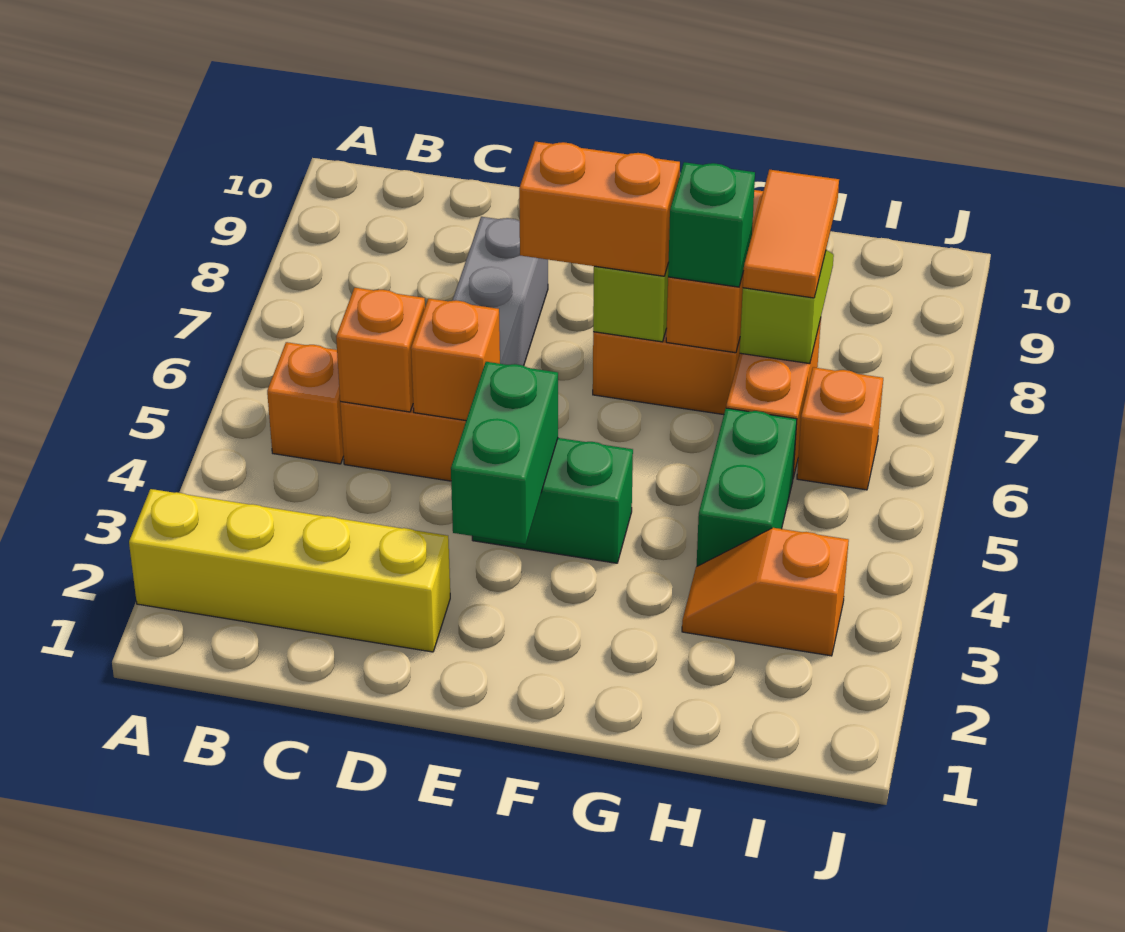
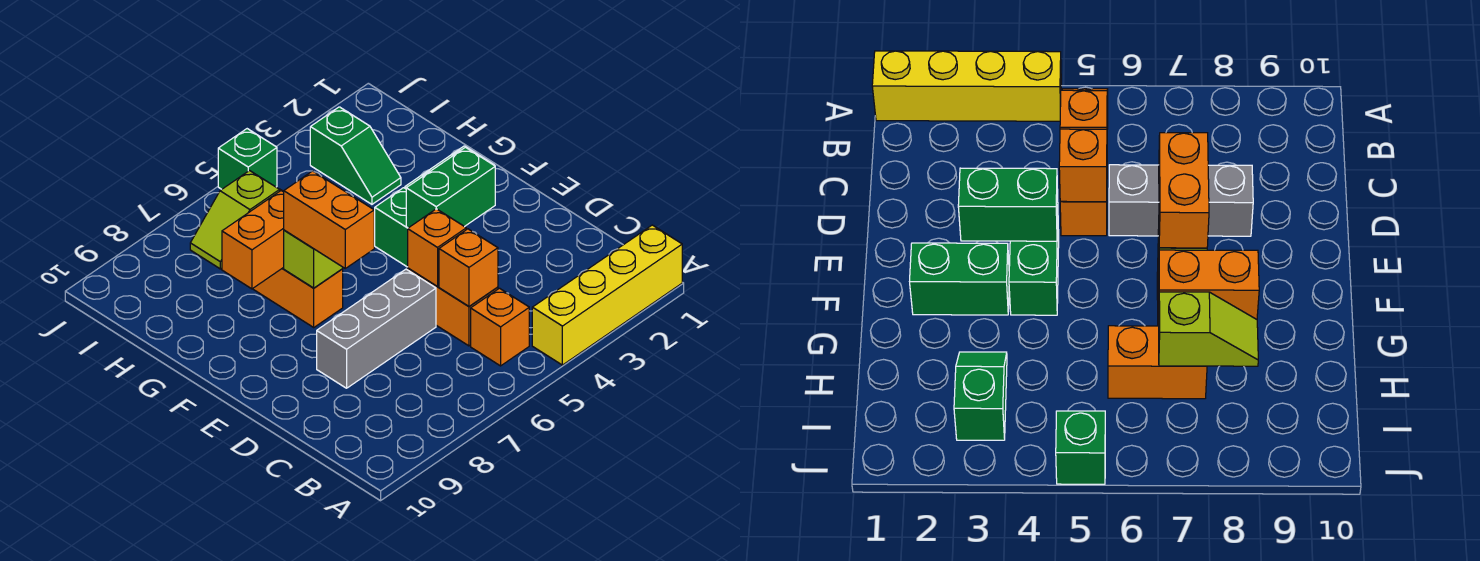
yellow 1x4 brick [129,489,450,652] -> yellow 1x4 brick turned to [532,225,682,365]
green 1x1 brick [668,162,755,287] -> green 1x1 brick moved to [218,129,277,189]
orange 1x2 slope [682,528,849,656] -> green 1x2 slope [310,107,401,204]
green 1x2 brick [697,408,797,566] -> green 1x2 brick moved to [910,243,1009,315]
orange 1x2 tile [743,170,839,298] -> none
orange 1x1 brick [797,367,883,490] -> none

